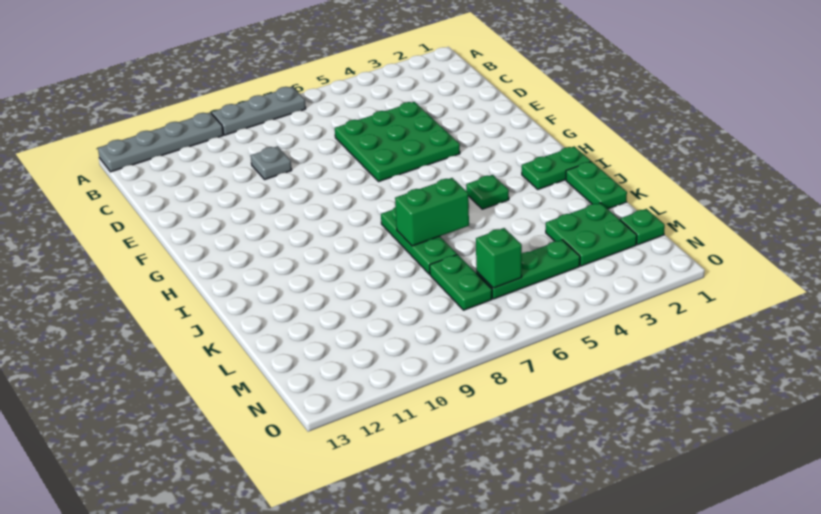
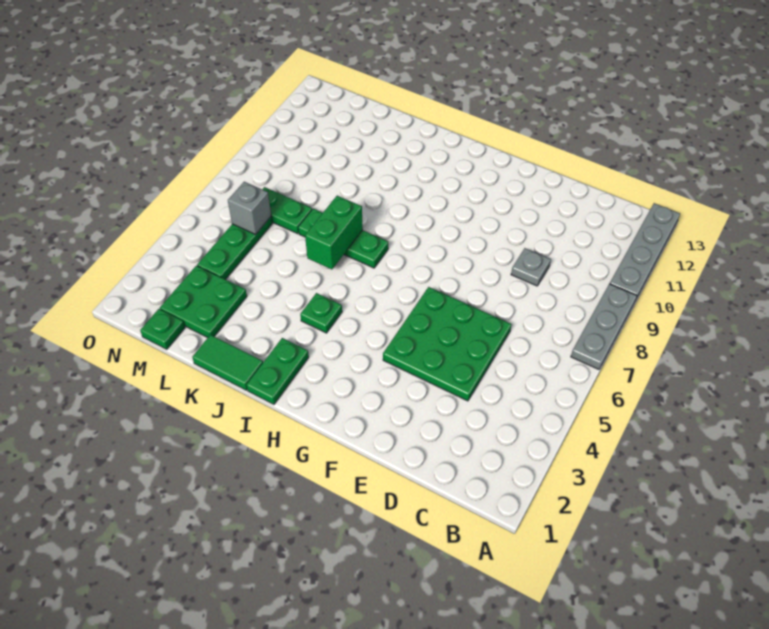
green 1x2 plate [566,161,627,209] -> green 1x2 tile [192,335,263,390]
green 1x1 brick [476,228,522,288] -> grey 1x1 brick [228,182,271,234]

